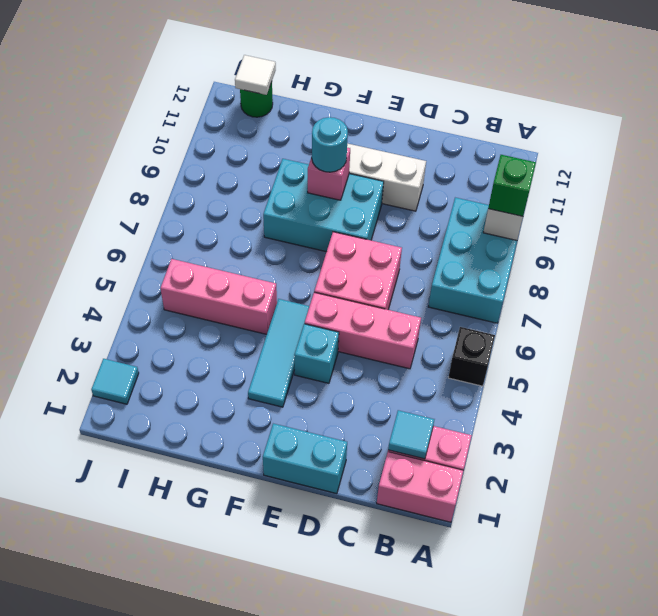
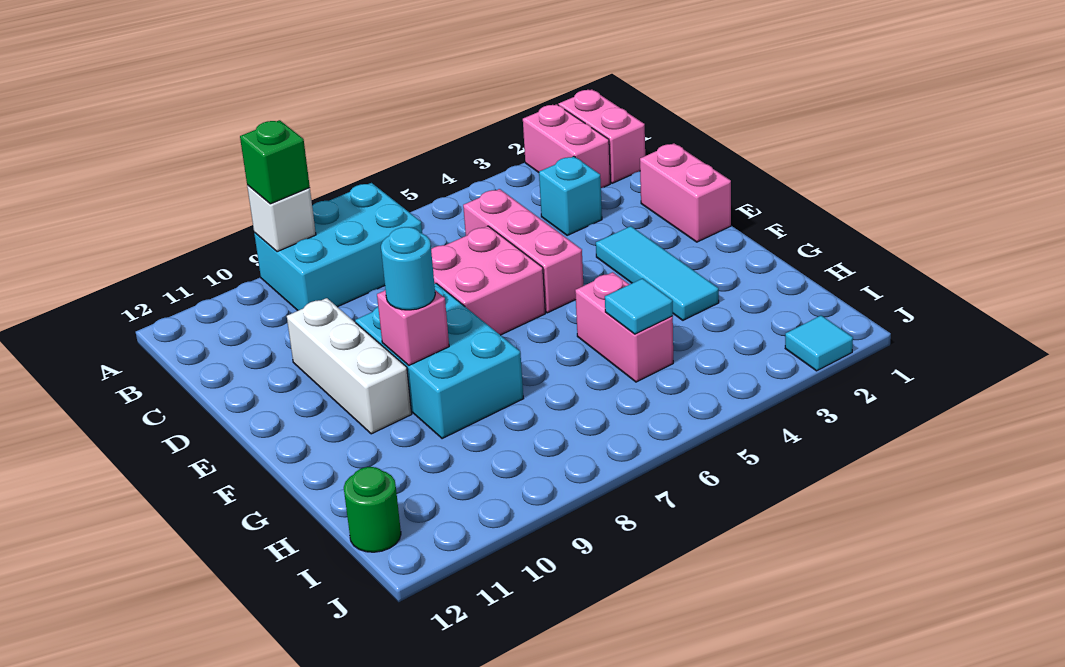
black 1x1 brick [448,327,495,386] -> none
cyan 1x1 tile [388,410,434,459] -> cyan 1x1 tile moved to [605,278,673,334]
cyan 1x2 brick [263,424,347,494] -> pink 1x2 brick [640,143,731,242]
cyan 1x1 brick [295,324,339,383] -> cyan 1x1 brick moved to [539,156,602,235]
cyan 1x3 tile [248,299,309,407] -> cyan 1x3 tile turned to [596,226,719,320]
pink 1x3 brick [161,259,277,334] -> pink 1x2 brick [575,272,673,382]
white 1x1 tile [235,55,276,95] -> none

